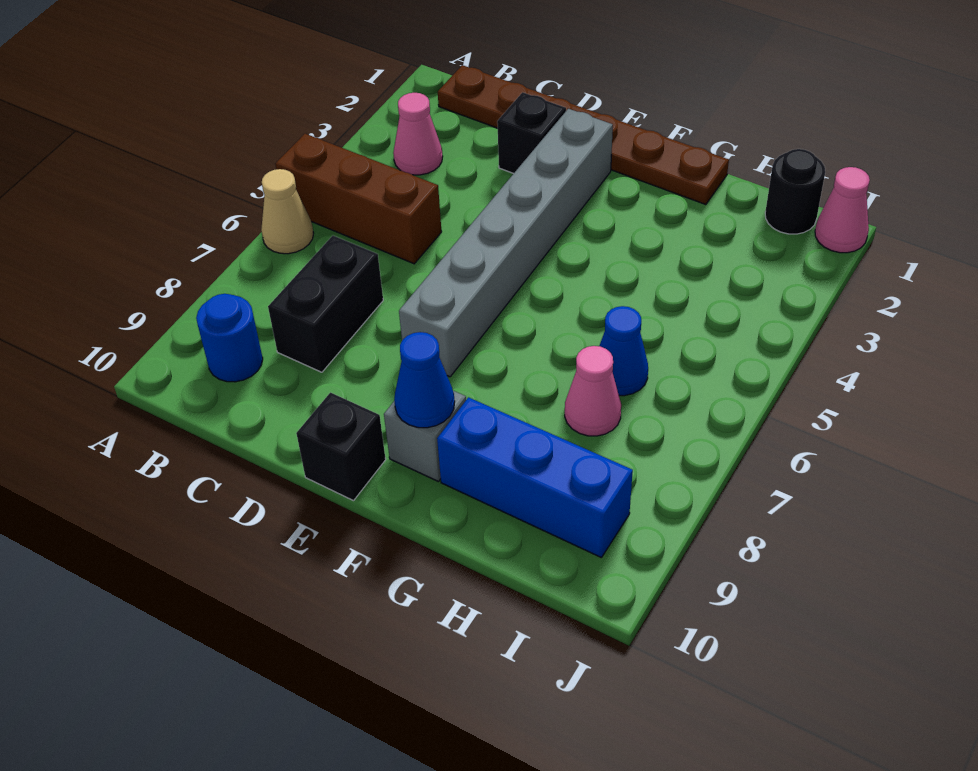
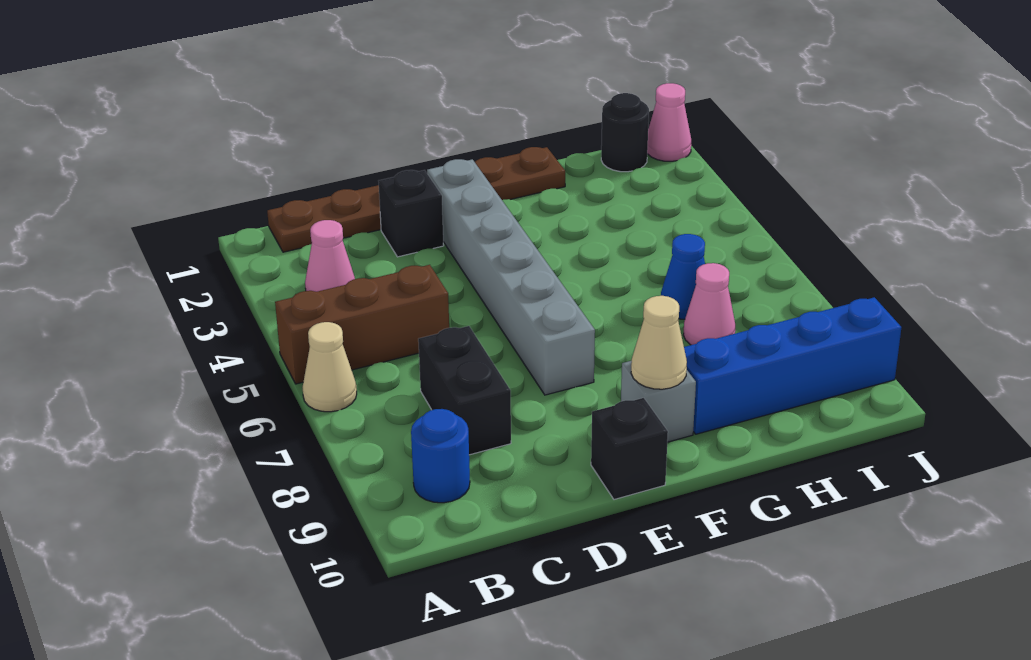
blue 1x1 cone [394,332,455,428] -> tan 1x1 cone [631,296,687,389]
blue 1x3 brick [437,397,633,558] -> blue 1x4 brick [684,297,901,434]

